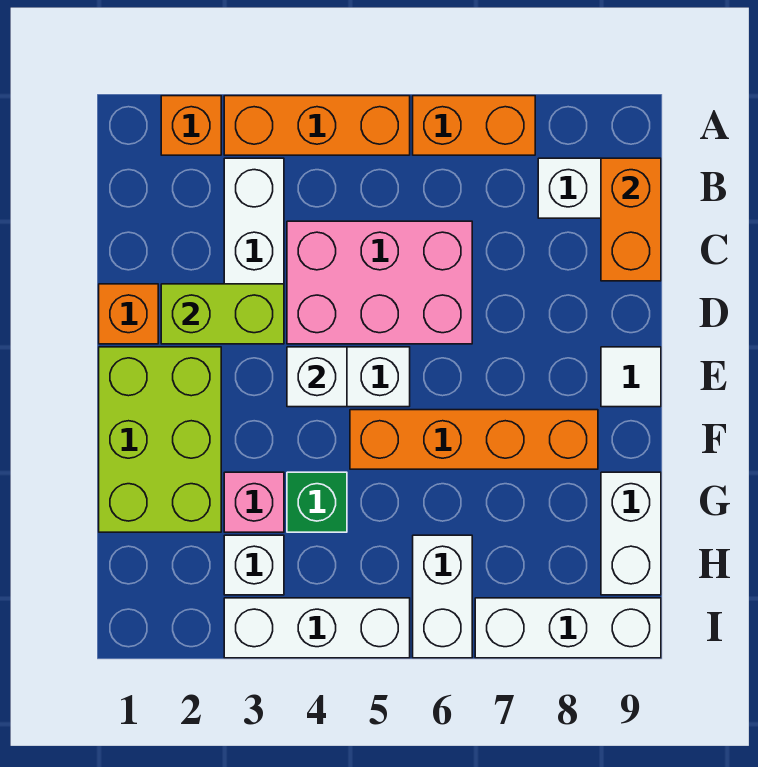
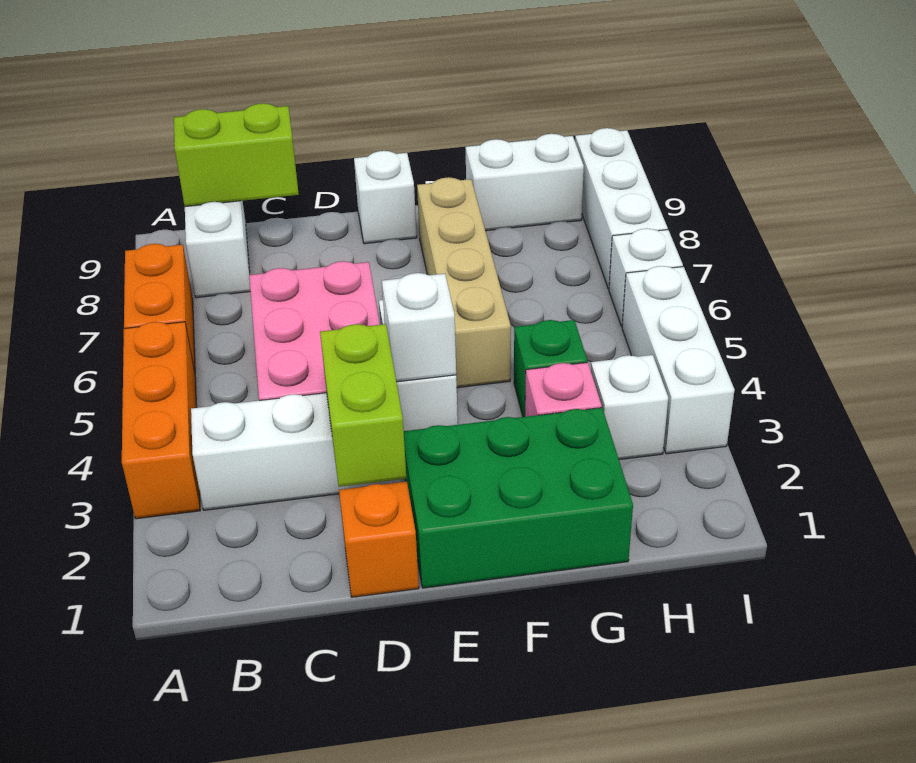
orange 1x1 brick [161,96,221,155] -> none
orange 1x2 brick [601,158,661,281] -> lime 1x2 brick [174,103,299,207]
lime 2x3 brick [99,347,221,532] -> green 2x3 brick [404,408,633,588]
white 1x1 tile [601,347,661,407] -> white 1x1 brick [354,151,417,244]
orange 1x4 brick [350,410,598,469] -> tan 1x4 brick [417,177,511,388]
white 1x2 brick [413,535,472,658] -> white 1x1 brick [609,228,683,327]

